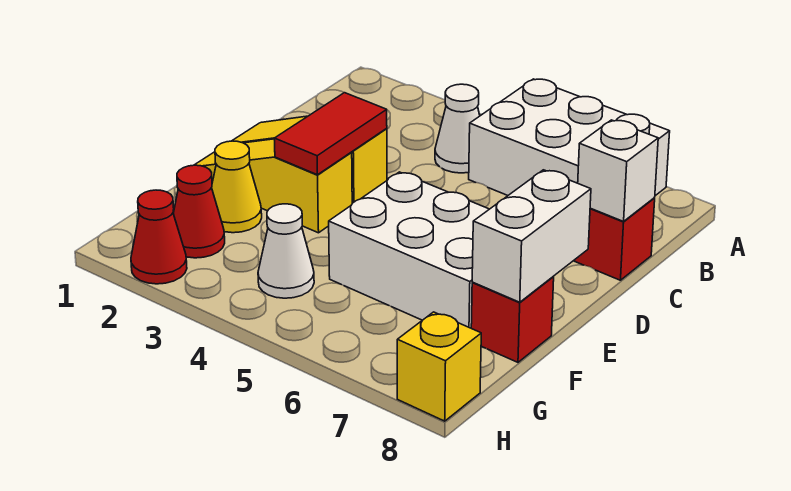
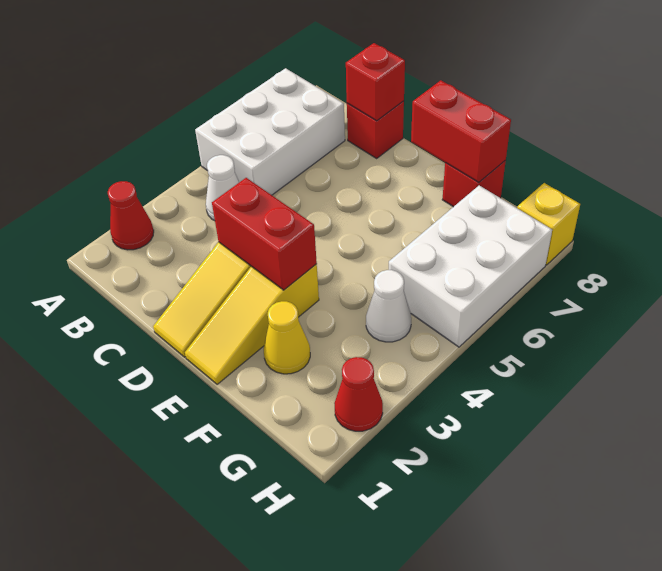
white 1x1 brick [578,120,658,221] -> red 1x1 brick [346,43,405,121]
red 1x2 tile [274,93,387,175] -> red 1x2 brick [212,178,317,290]
white 2x3 brick [329,172,489,328] -> white 2x3 brick moved to [389,185,552,347]
white 1x2 brick [472,170,591,302] -> red 1x2 brick [411,80,511,182]
red 1x1 cone [173,165,225,258] -> red 1x1 cone moved to [108,181,154,250]

